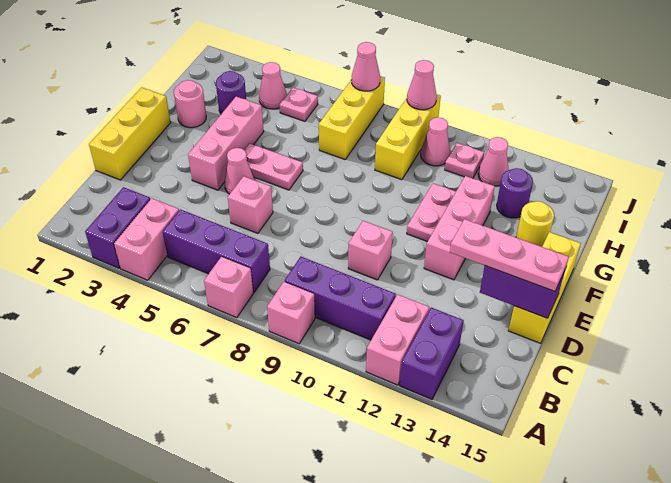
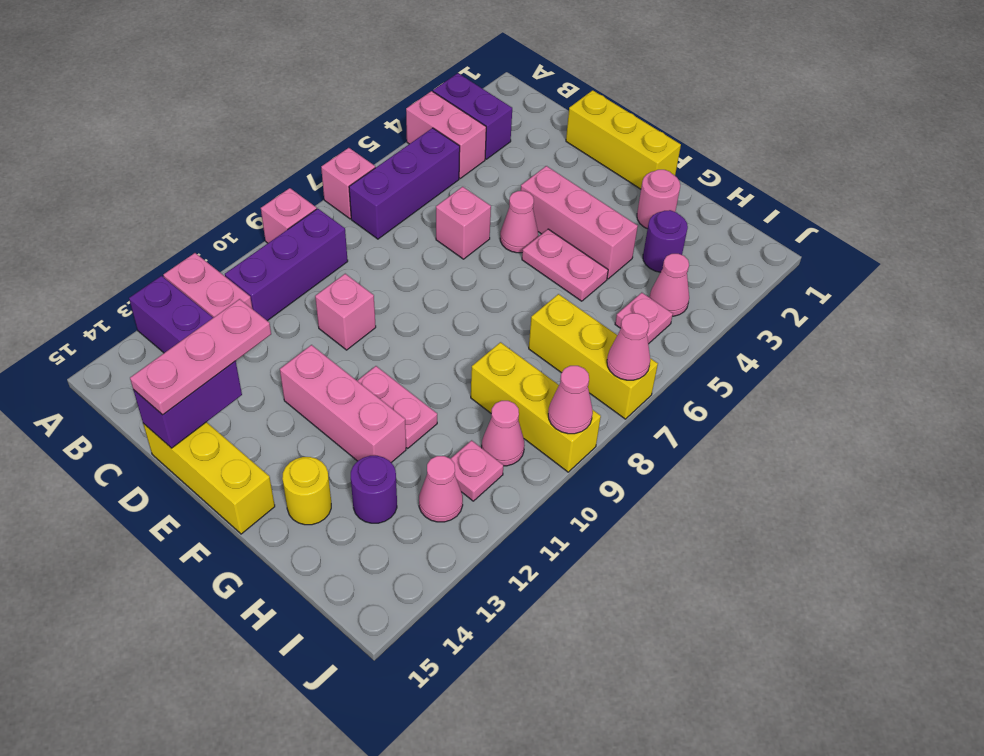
pink 1x2 plate [244,143,303,190] -> pink 1x2 plate turned to [522,229,608,301]

